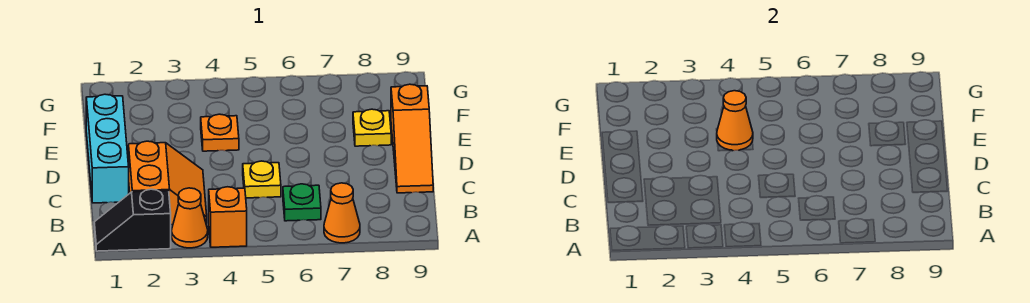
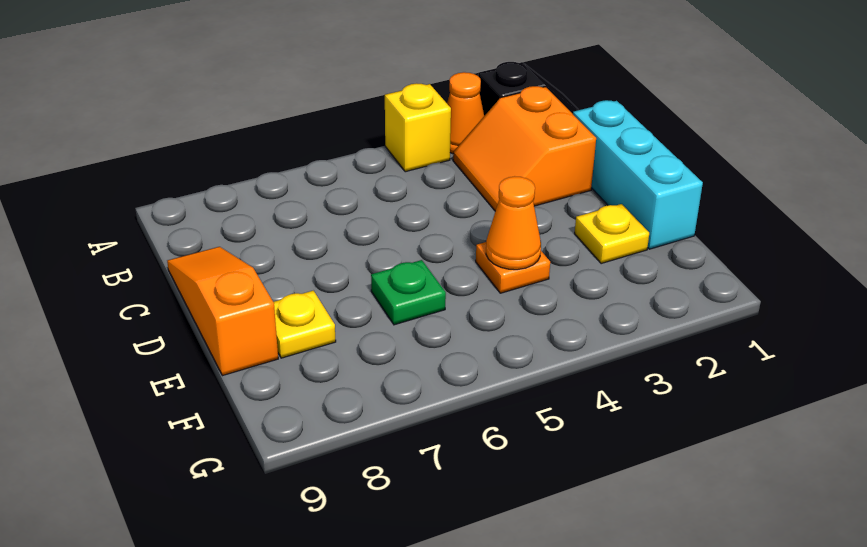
orange 1x1 brick [209,187,247,247] -> yellow 1x1 brick [385,83,451,172]
orange 1x1 cone [324,183,360,243] -> none
green 1x1 plate [283,184,321,221] -> green 1x1 plate moved to [371,260,446,325]
yellow 1x1 plate [243,161,281,198] -> yellow 1x1 plate moved to [575,204,649,264]

